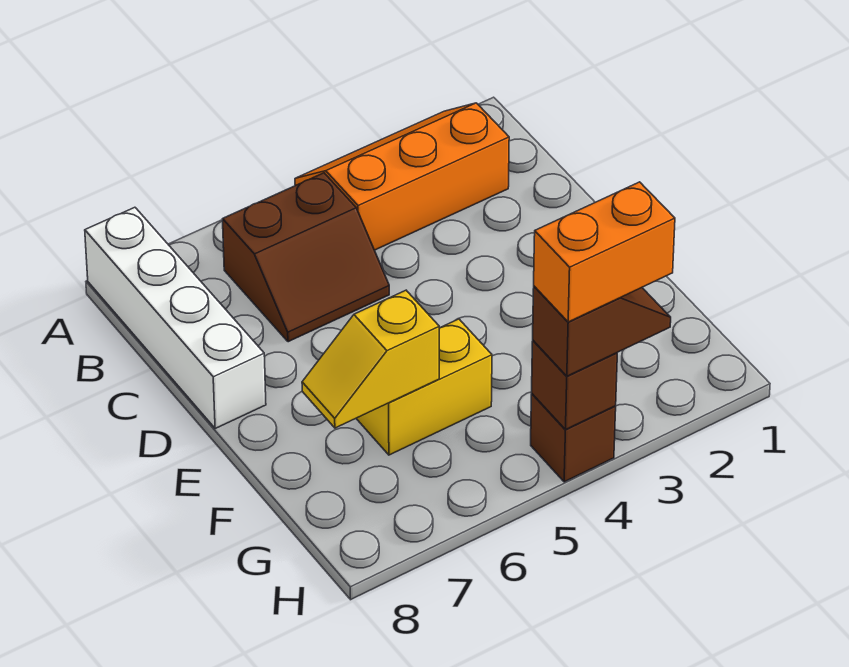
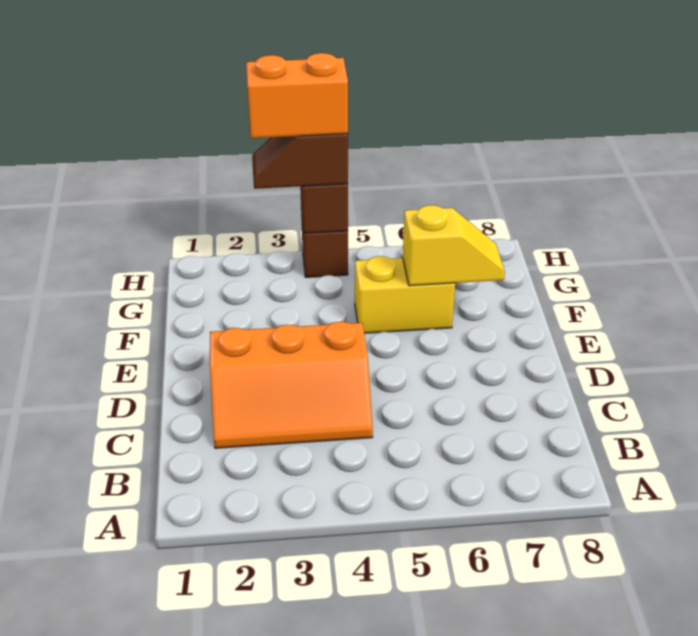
orange 2x3 slope [295,103,509,250] -> orange 2x3 slope moved to [210,322,373,448]
white 1x4 brick [85,207,266,428] -> none
brown 2x2 slope [223,173,389,342] -> none

